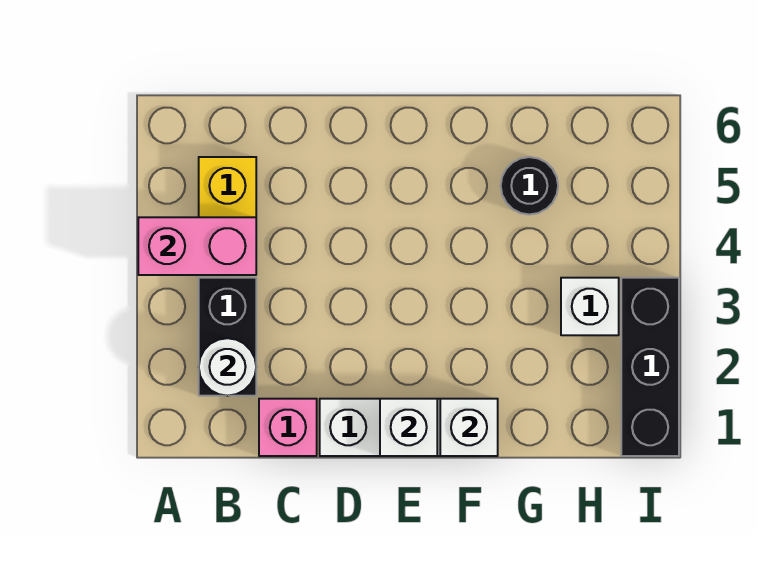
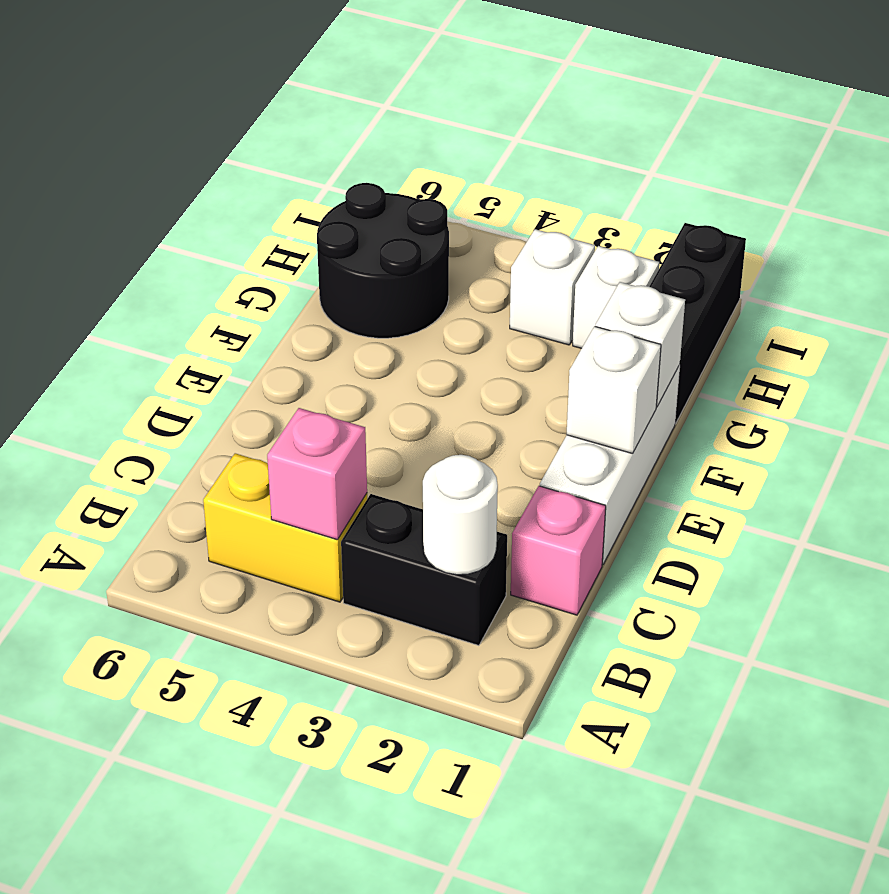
pink 1x2 brick [138,217,256,275] -> pink 1x1 brick [267,408,367,540]
black 1x1 round brick [501,157,558,215] -> black 2x2 round brick [317,183,449,338]
none -> white 1x1 brick [573,246,659,348]
black 1x3 brick [621,278,679,456] -> black 1x3 brick turned to [649,223,746,424]

